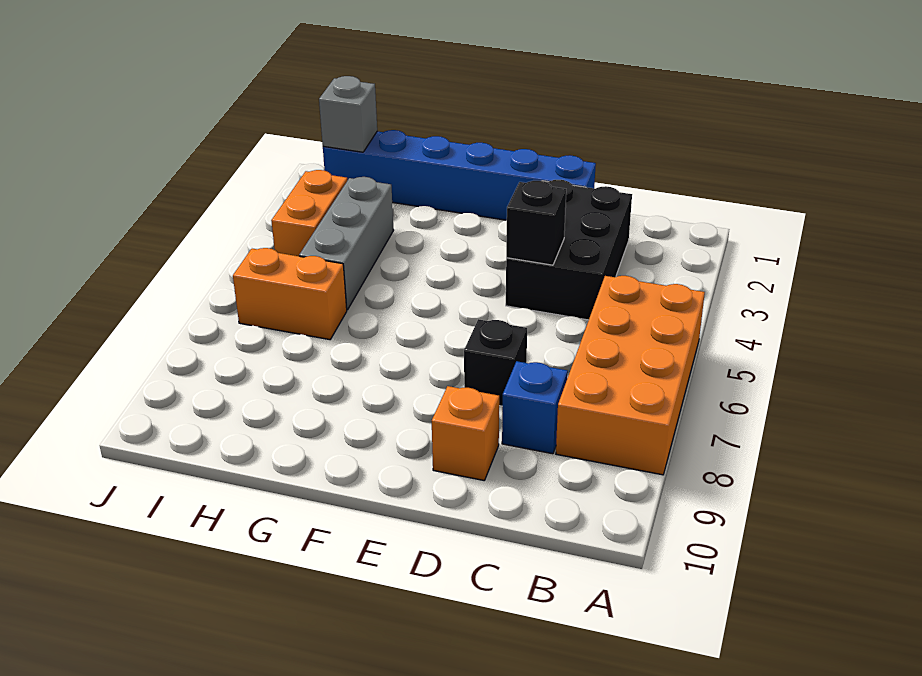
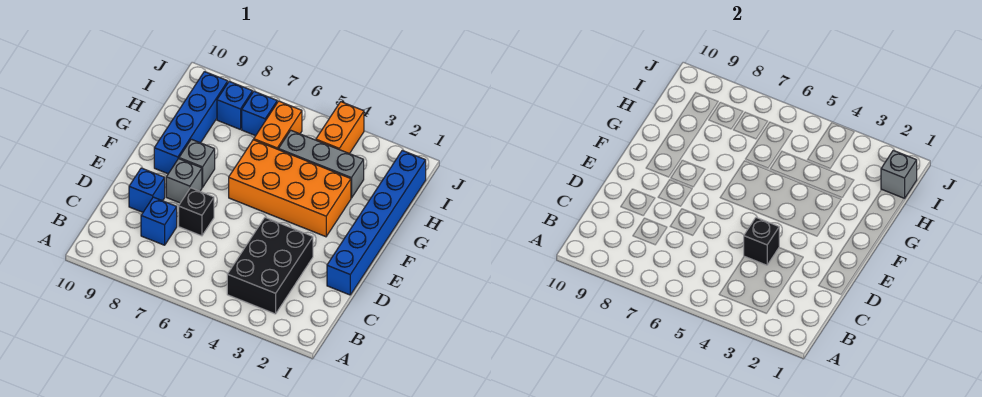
orange 2x4 brick [556,276,705,475] -> orange 2x4 brick moved to [229,140,351,237]
black 2x3 brick [506,180,632,320] -> black 2x3 brick turned to [227,218,313,314]
orange 1x1 brick [432,386,499,480] -> blue 1x1 brick [129,168,165,212]
none -> grey 1x1 brick [166,159,202,203]
none -> grey 1x1 brick [179,139,215,187]
none -> blue 1x4 brick [154,72,228,174]
orange 1x2 brick [271,170,347,256] -> orange 1x2 brick turned to [316,102,364,154]
none -> blue 1x1 brick [242,91,277,136]
none -> blue 1x1 brick [217,81,253,129]

